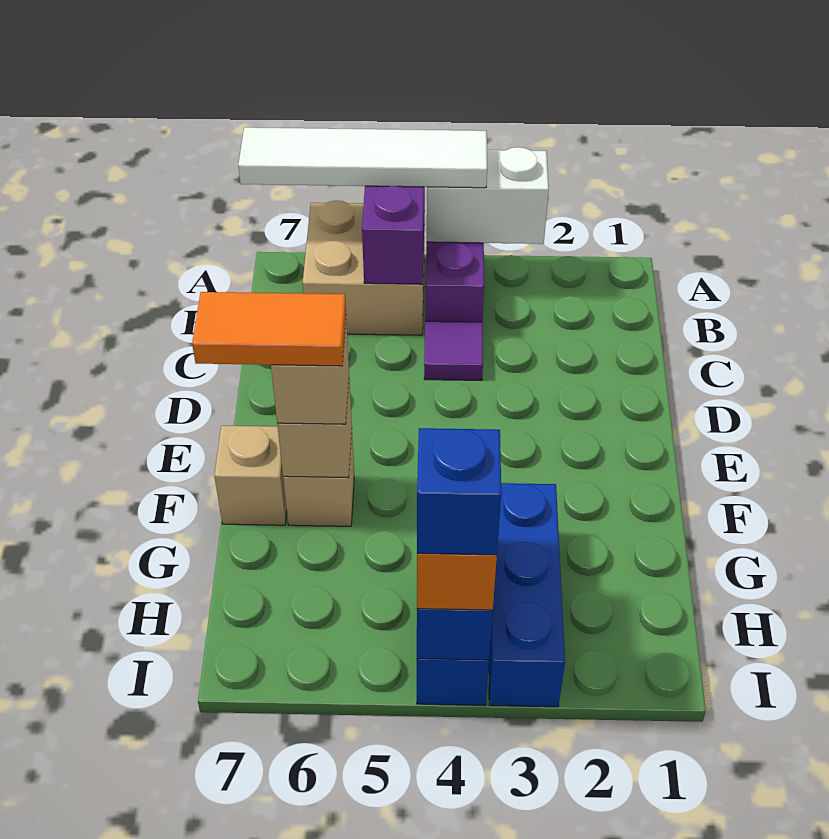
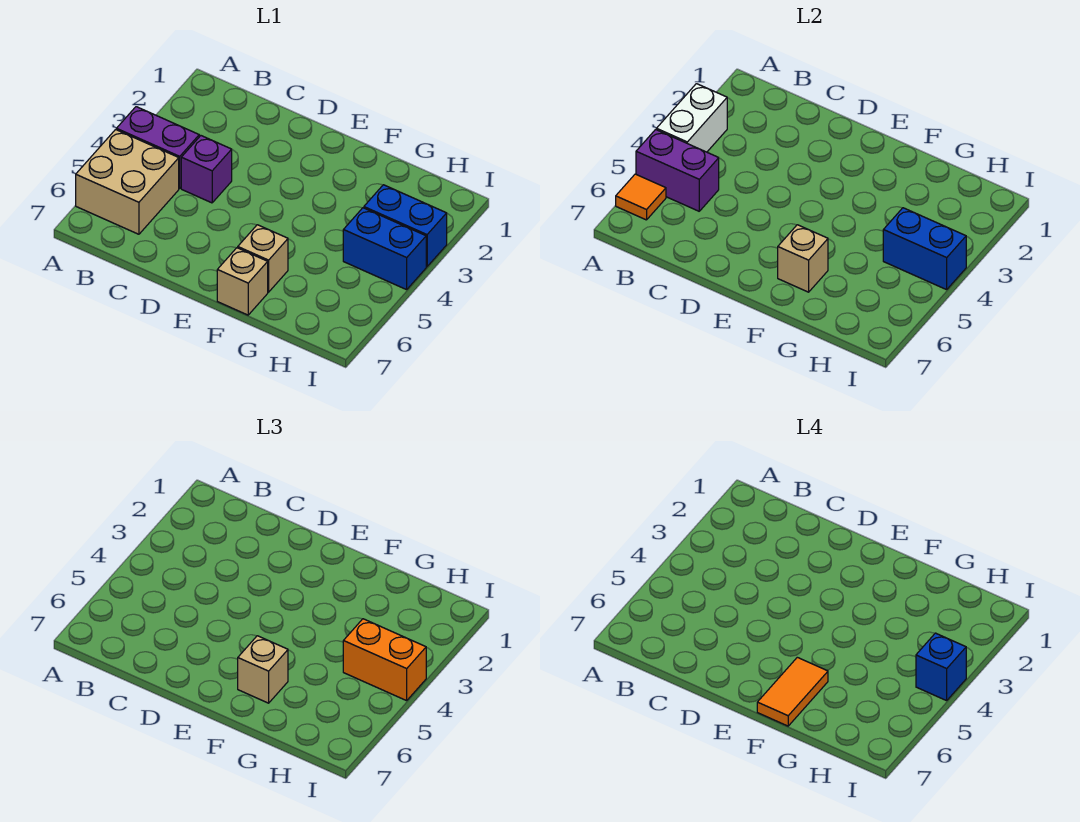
white 1x4 tile [238,127,487,188] -> none
none -> orange 1x1 tile [616,174,666,220]
purple 1x1 tile [424,321,483,380] -> purple 1x1 brick [181,136,232,203]
blue 1x3 brick [489,483,565,707] -> blue 1x2 brick [364,185,447,267]

